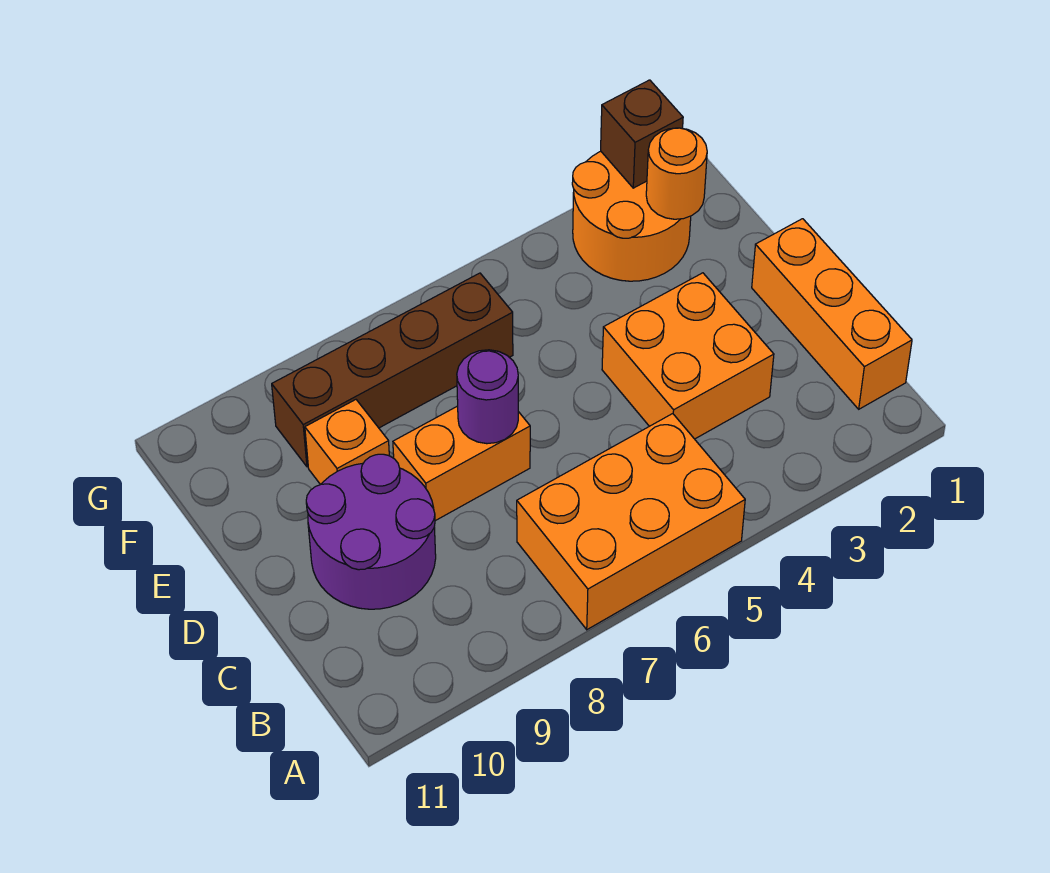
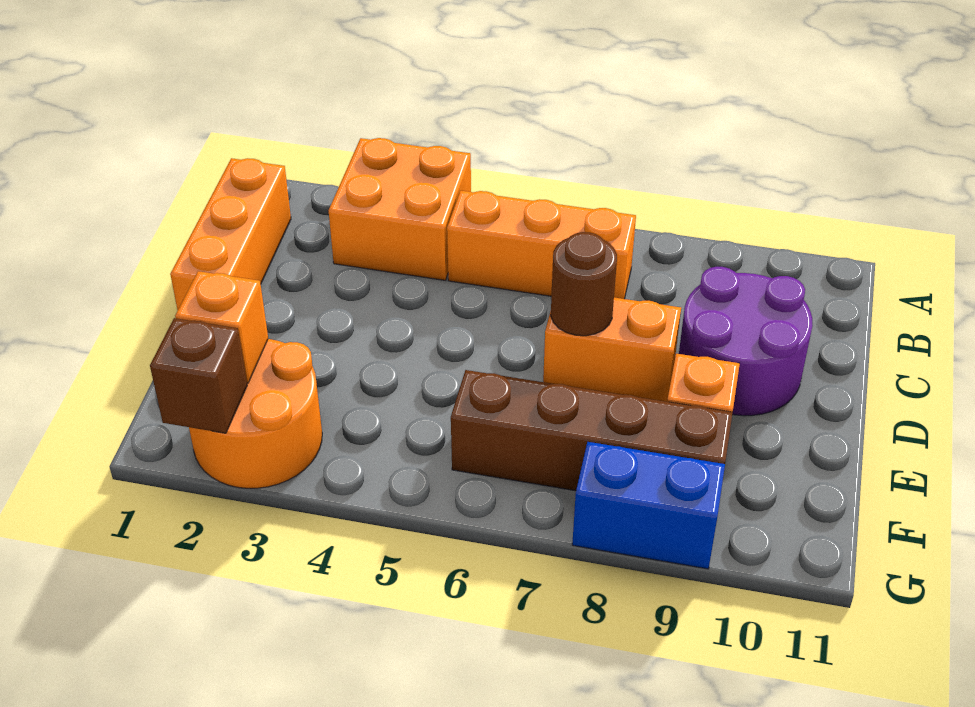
orange 2x3 brick [517,414,745,630] -> orange 1x3 brick [447,191,636,299]
orange 2x2 brick [602,273,774,439] -> orange 2x2 brick moved to [329,138,471,280]
purple 1x1 round brick [457,350,518,444] -> brown 1x1 round brick [551,232,617,336]
orange 1x1 round brick [646,128,707,219] -> orange 1x1 brick [175,271,268,383]
none -> blue 1x2 brick [572,442,725,569]

